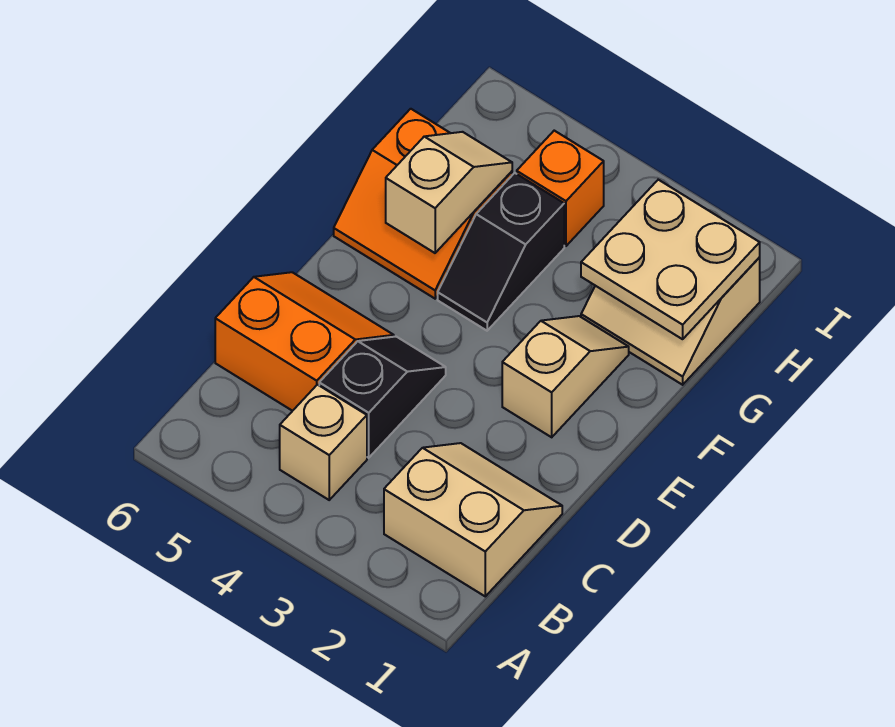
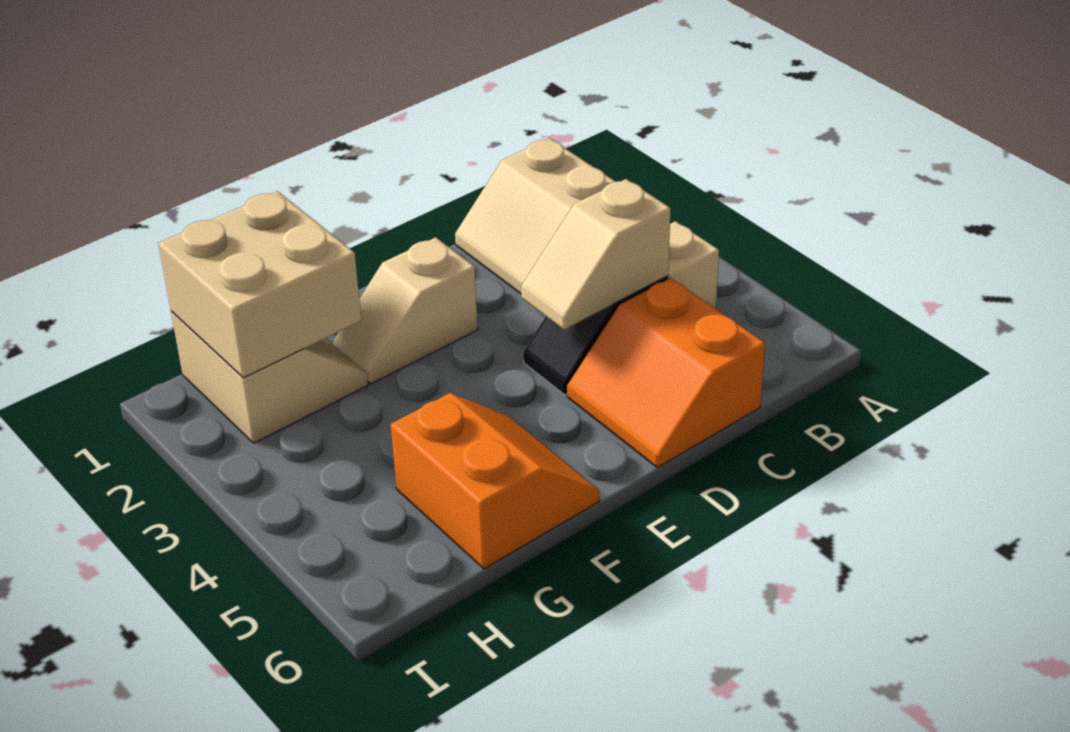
black 1x2 slope [438,173,564,331] -> none
tan 1x2 slope [386,132,512,253] -> tan 1x2 slope moved to [521,179,670,330]
tan 2x2 plate [581,180,760,339] -> tan 2x2 brick [158,191,362,378]
orange 1x1 brick [517,131,604,246] -> none

